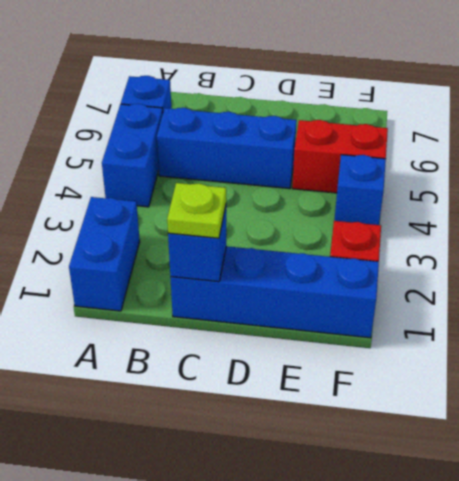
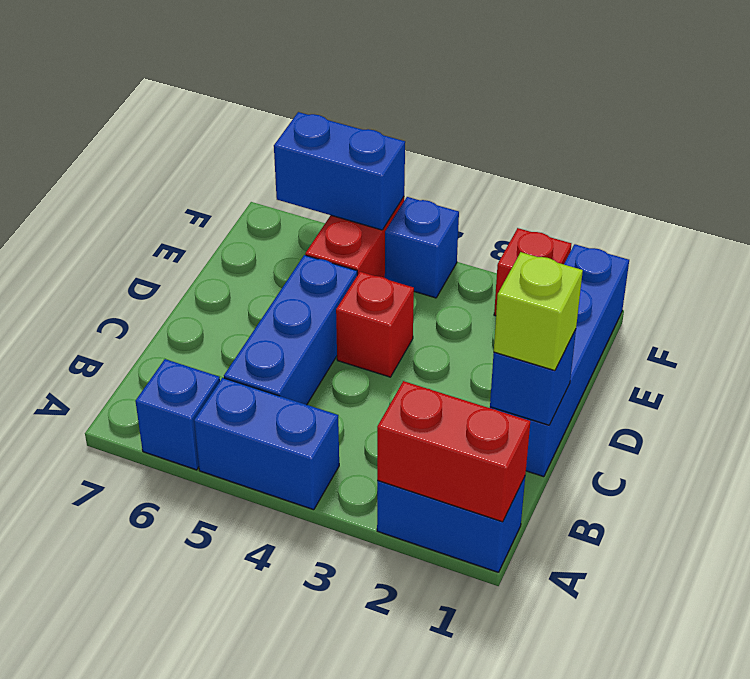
none -> red 1x2 brick [377,381,530,522]
lime 1x1 plate [167,183,226,238] -> lime 1x1 brick [494,252,583,371]
none -> red 1x1 brick [336,272,414,377]
none -> blue 1x2 brick [274,112,405,230]

